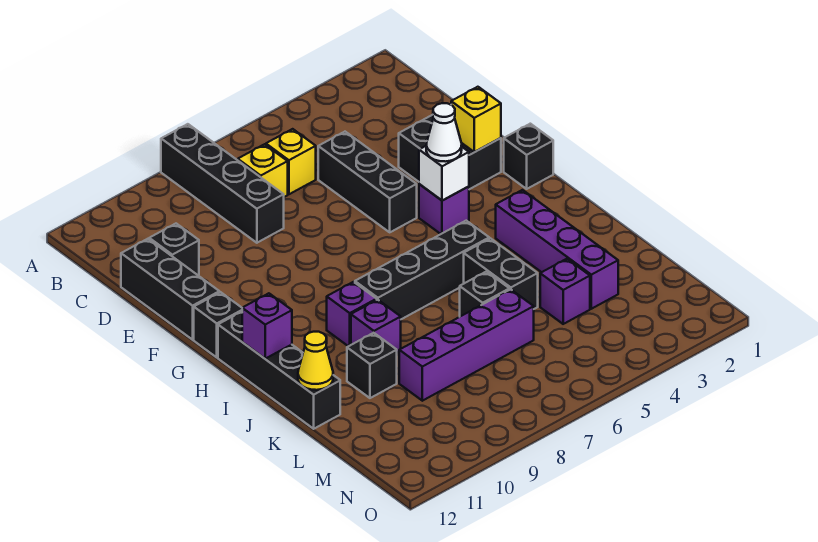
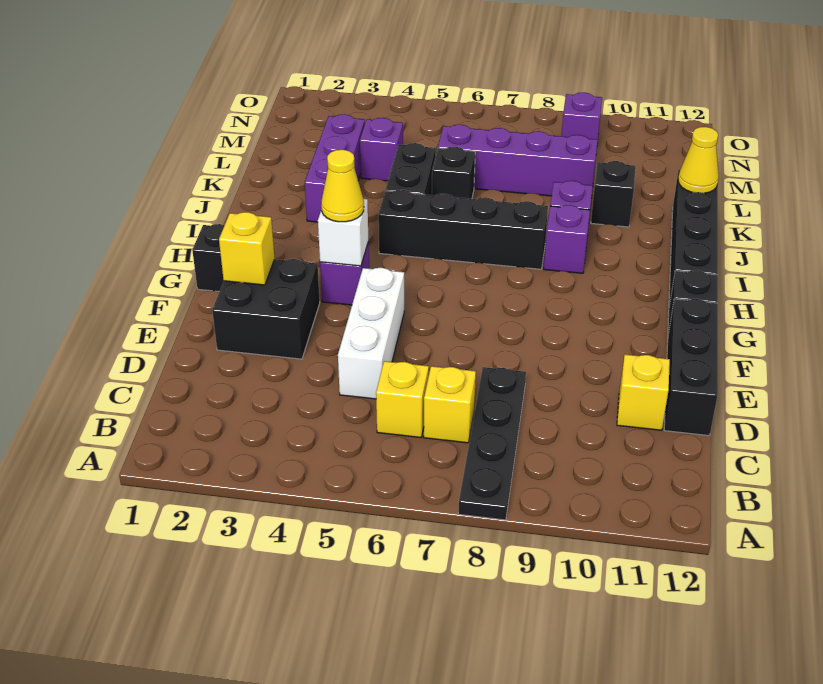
black 1x4 brick [161,124,284,243] -> black 1x4 plate [458,367,526,520]
black 1x3 brick [318,132,417,232] -> white 1x3 brick [338,268,404,399]
black 1x1 brick [149,224,199,275] -> yellow 1x1 brick [617,354,670,430]
white 1x1 cone [426,103,462,162] -> yellow 1x1 cone [321,150,364,222]
purple 1x4 brick [496,190,618,309] -> purple 1x3 brick [305,114,365,222]
purple 1x1 brick [242,293,292,359] -> purple 1x1 brick moved to [562,92,602,152]

